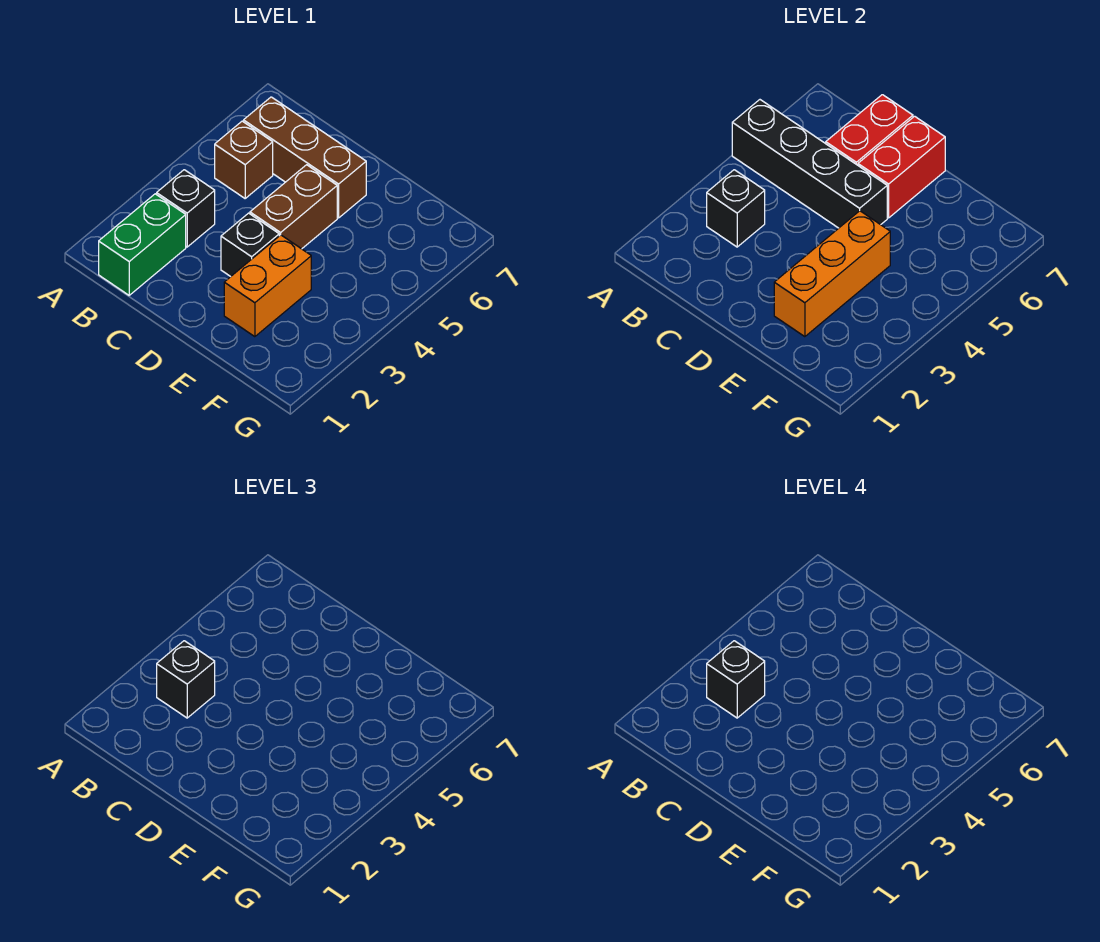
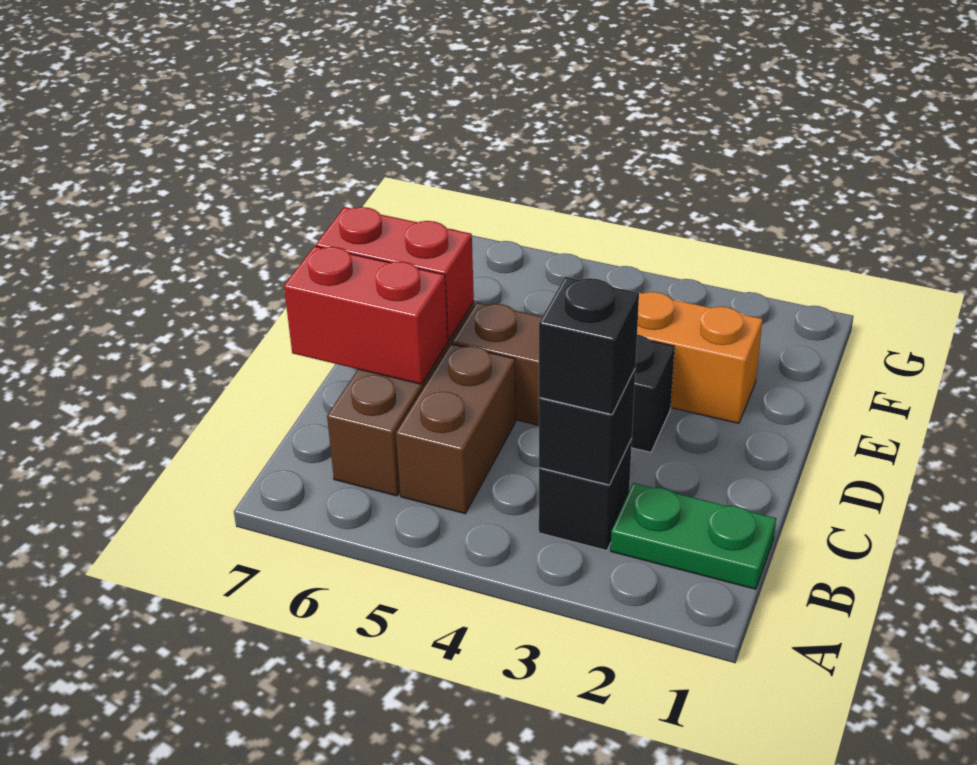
black 1x4 brick [732,100,887,228] -> none
green 1x2 brick [99,194,186,295] -> green 1x2 plate [611,483,776,589]
black 1x1 brick [707,641,765,718] -> none
brown 1x1 brick [215,121,273,198] -> brown 1x2 brick [396,344,516,514]
orange 1x3 brick [774,211,890,337] -> none

